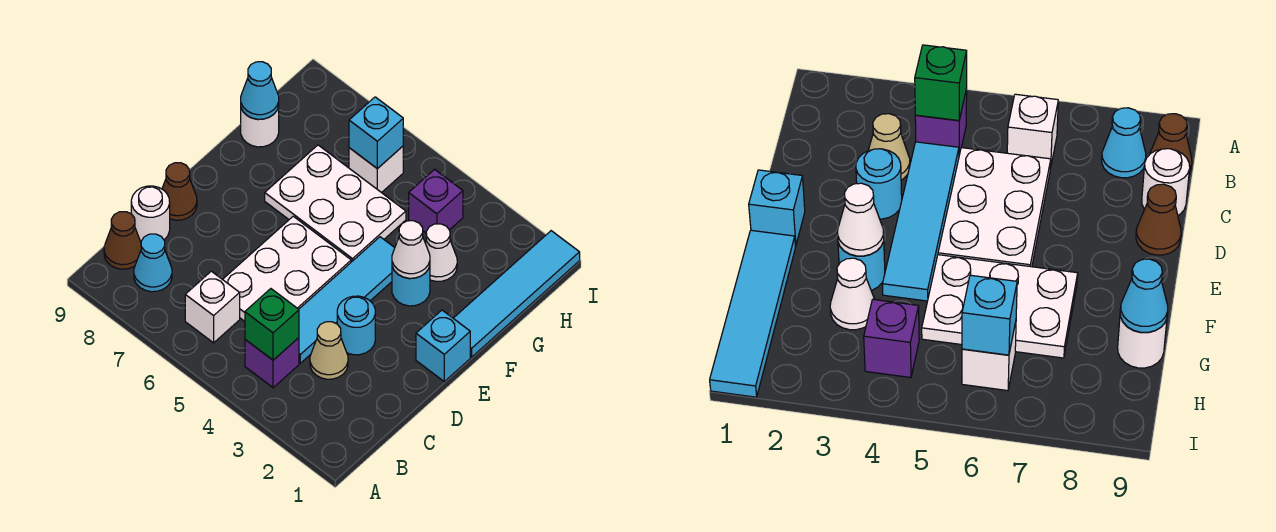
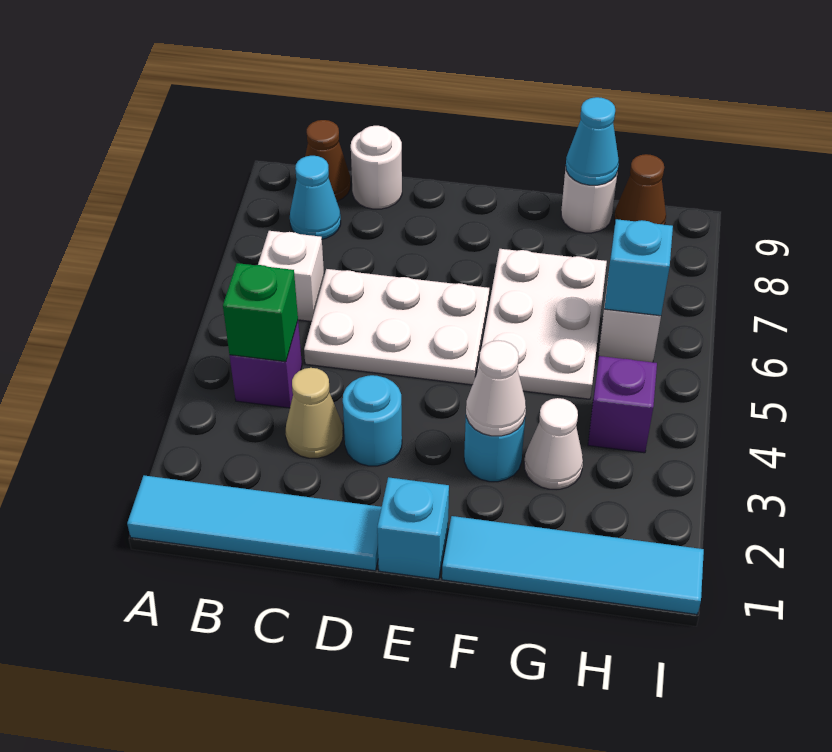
cyan 1x4 tile [299,237,395,363] -> cyan 1x4 tile moved to [127,475,382,571]
brown 1x1 cone [162,163,197,220] -> brown 1x1 cone moved to [614,154,666,225]

